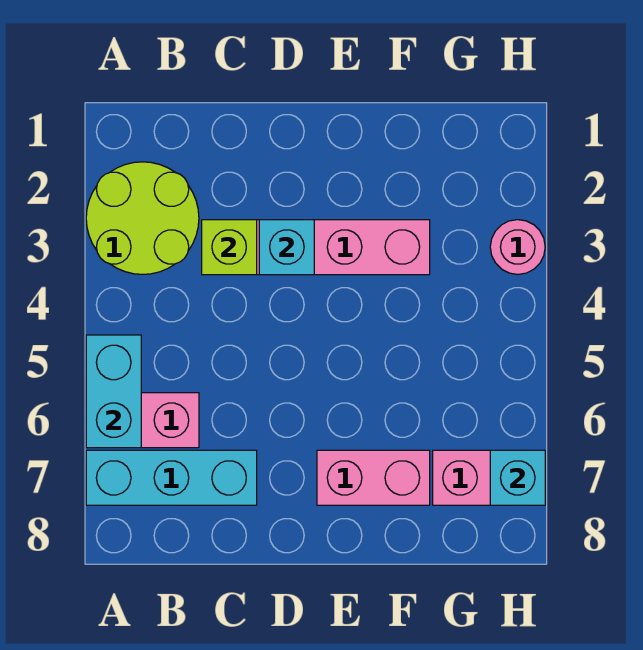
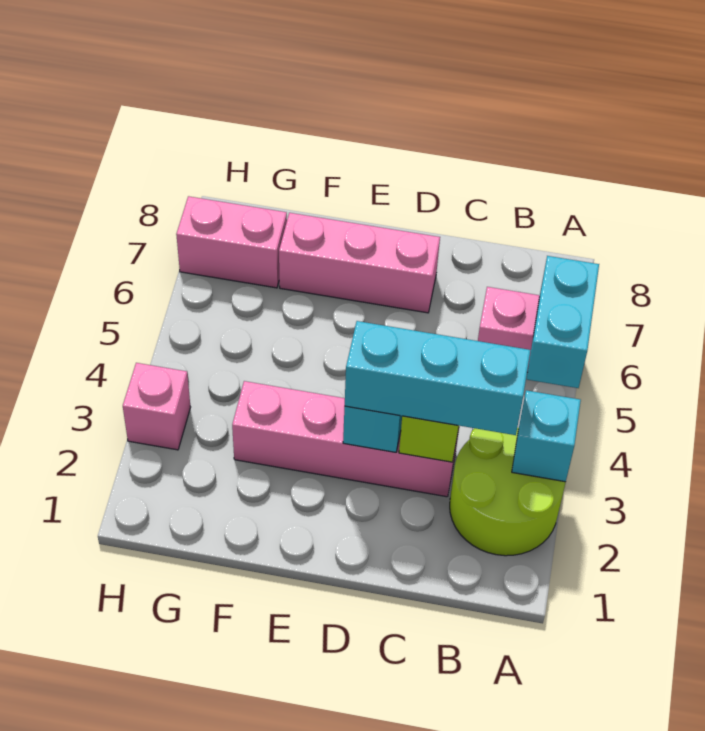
cyan 1x3 brick [86,450,257,505] -> cyan 1x3 brick moved to [345,321,531,435]
pink 1x2 brick [317,450,430,505] -> pink 1x3 brick [279,213,440,313]
pink 1x1 round brick [490,220,545,274] -> pink 1x1 brick [123,363,191,450]
cyan 1x1 brick [490,450,545,505] -> cyan 1x1 brick moved to [512,390,581,482]

